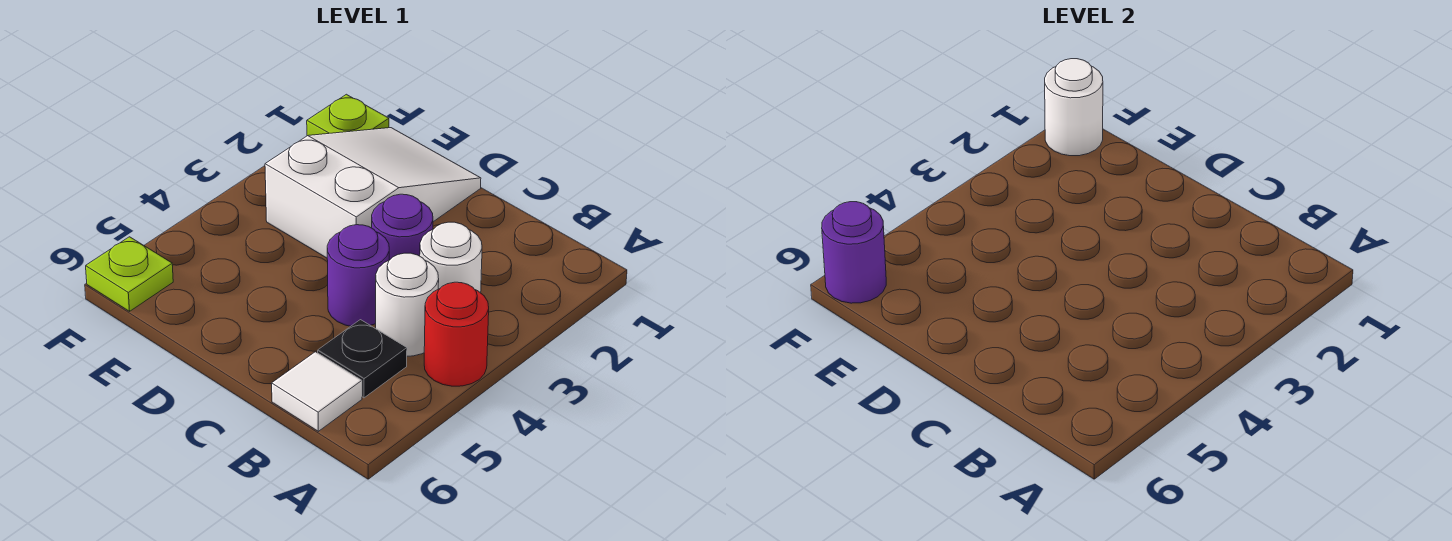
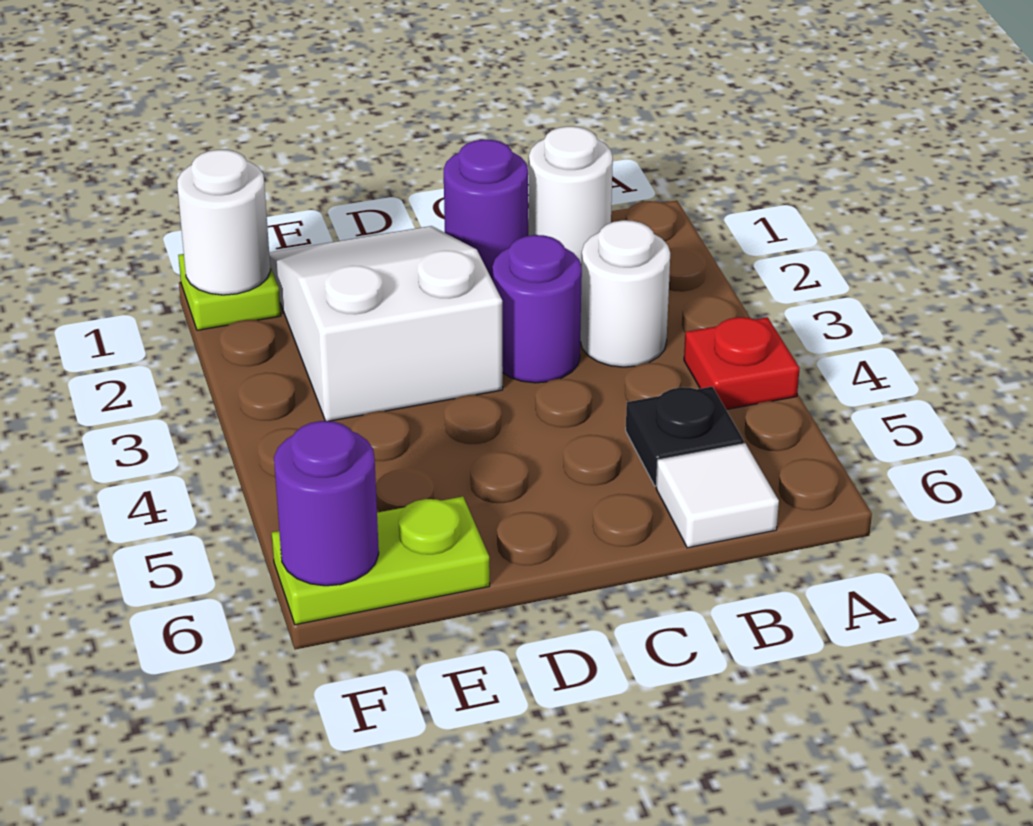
red 1x1 round brick [424,282,489,386] -> red 1x1 plate [684,317,800,410]
white 1x1 round brick [376,253,439,356] -> white 1x1 round brick moved to [528,126,613,264]
purple 1x1 round brick [327,225,389,326] -> purple 1x1 round brick moved to [444,139,528,280]
lime 1x1 plate [86,237,173,311] -> lime 1x2 plate [272,497,490,625]

